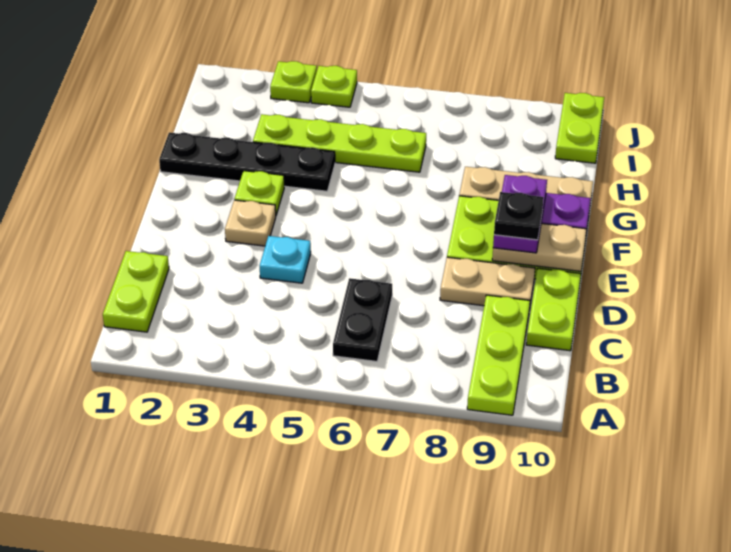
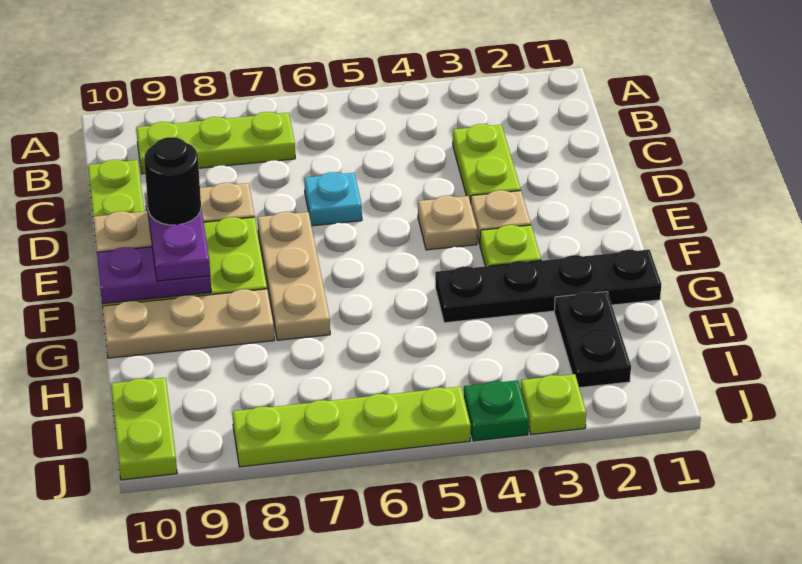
lime 1x3 plate [467,295,530,415] -> lime 1x3 plate turned to [136,112,295,174]
lime 1x2 plate [103,251,169,332] -> lime 1x2 plate moved to [453,124,521,203]
black 1x2 plate [333,278,392,361] -> black 1x2 plate moved to [554,292,631,388]
cyan 1x1 plate [260,236,311,283] -> cyan 1x1 plate moved to [304,172,362,226]
none -> tan 1x1 plate [418,196,477,250]
none -> tan 1x3 plate [257,212,330,340]
black 1x1 plate [494,192,544,240] -> black 1x1 round brick [144,137,201,225]
lime 1x4 plate [253,114,426,172] -> lime 1x4 plate moved to [232,387,471,467]
lime 1x1 plate [311,66,357,107] -> green 1x1 plate [464,380,529,441]

